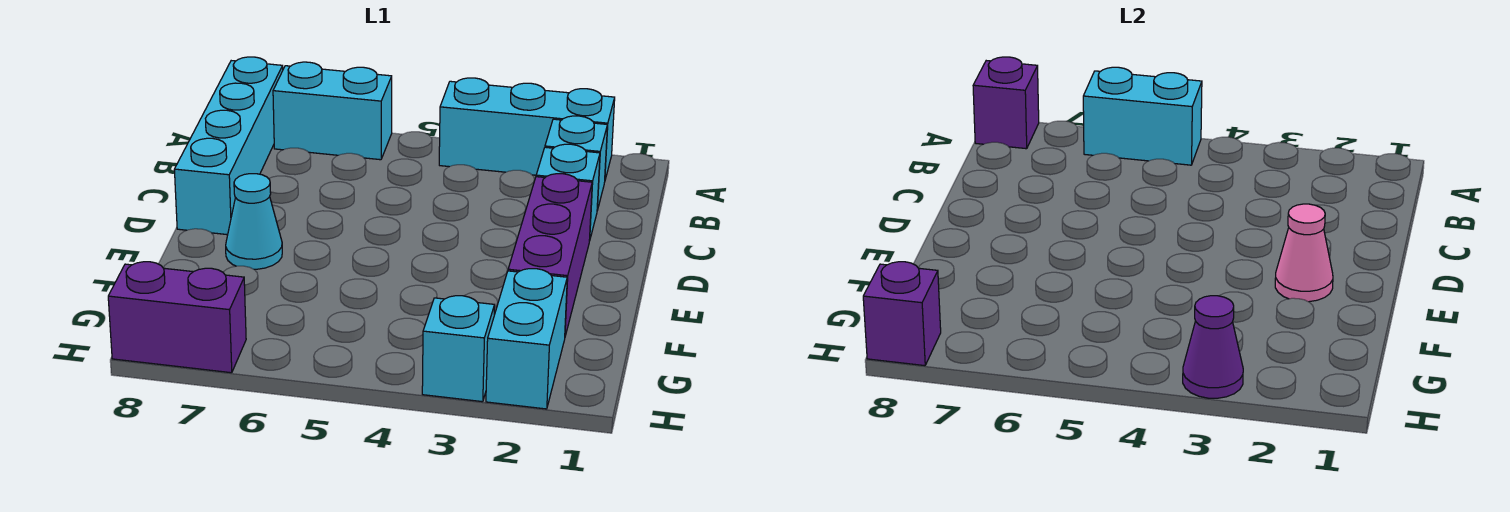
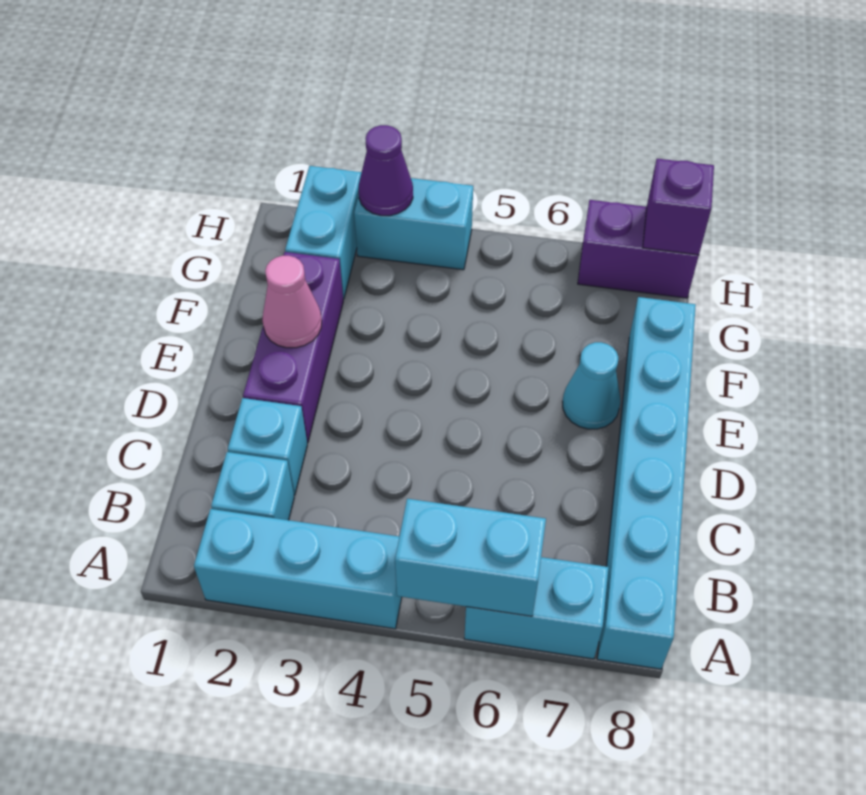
cyan 1x4 brick [174,57,283,235] -> cyan 1x6 brick [597,297,696,669]
purple 1x1 brick [973,57,1039,149] -> none
cyan 1x1 brick [422,296,494,402] -> cyan 1x2 brick [354,178,473,270]

